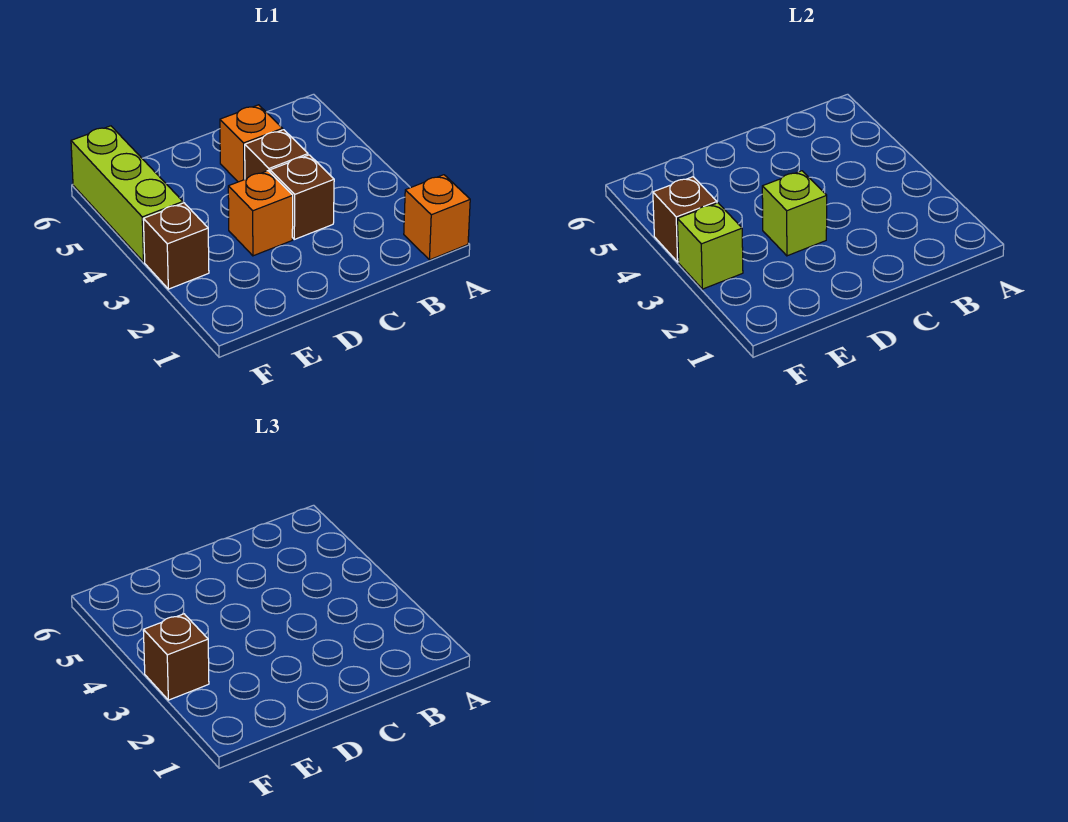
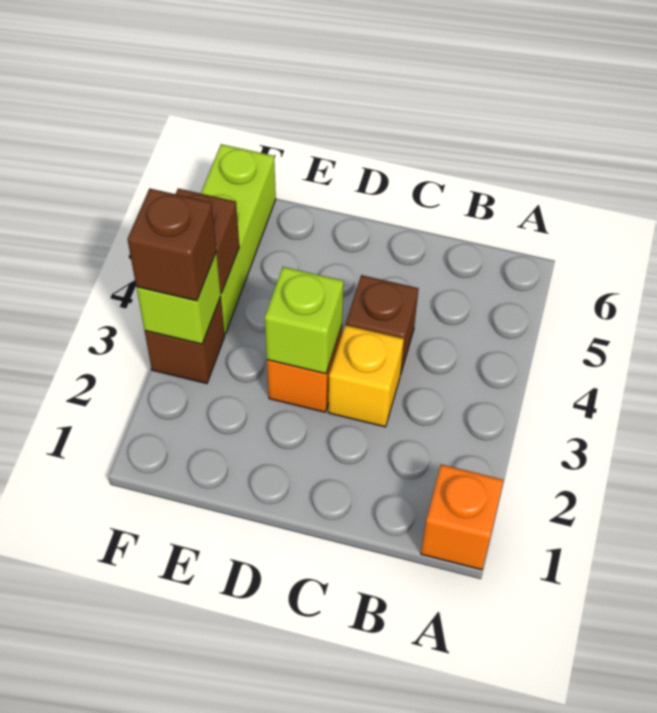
brown 1x1 brick [270,155,334,239] -> yellow 1x1 brick [328,325,404,427]
orange 1x1 brick [220,105,283,182] -> none

